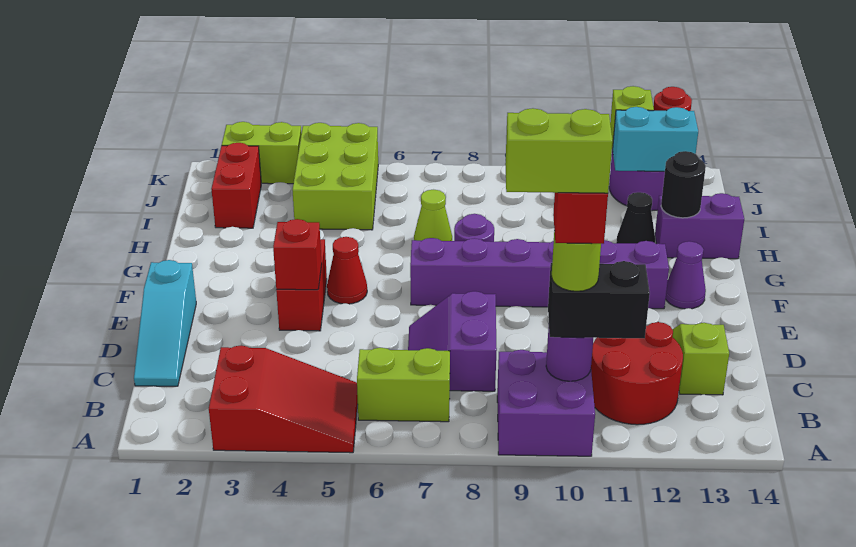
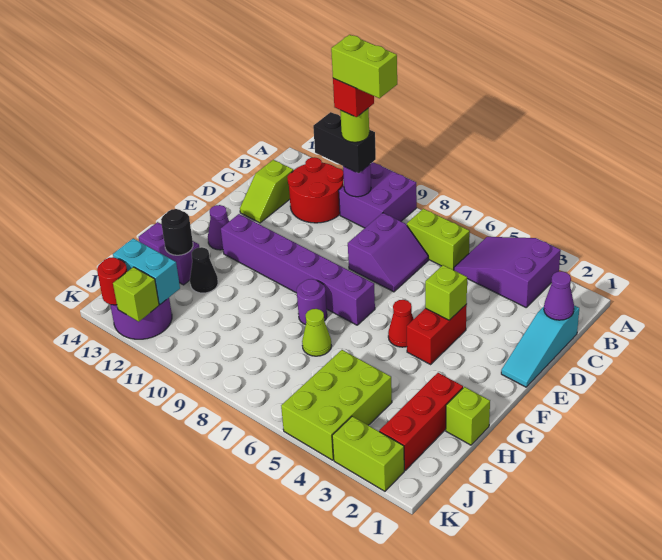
red 2x3 slope [209,346,358,453] -> purple 2x3 slope [454,237,561,307]
cyan 1x3 slope [134,260,196,386] -> cyan 1x3 slope turned to [501,305,579,387]
none -> purple 1x1 cone [544,271,574,320]
red 1x1 brick [273,219,322,290] -> lime 1x1 brick [425,265,467,320]
none -> lime 1x1 brick [446,387,490,445]
red 1x2 brick [211,143,261,228] -> red 1x3 brick [379,373,463,470]

